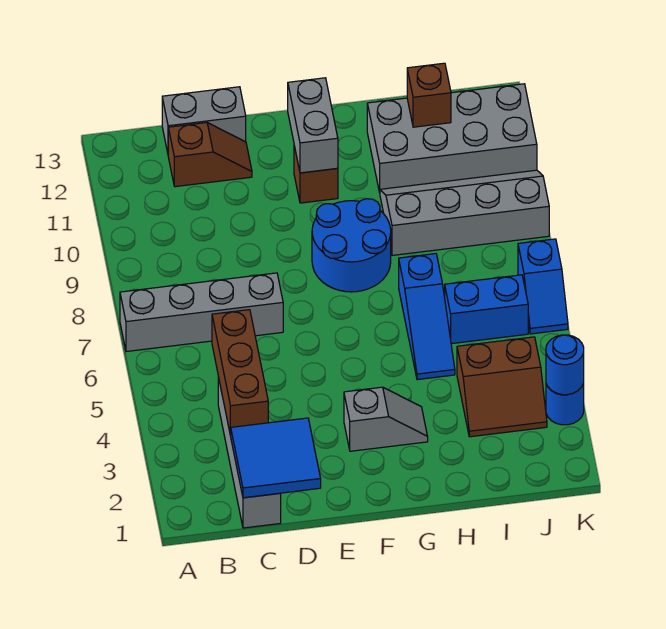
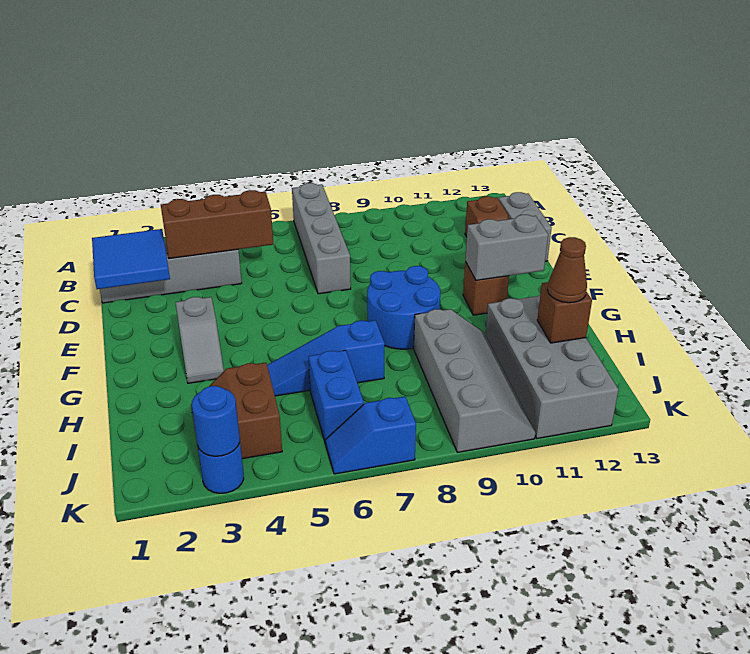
none -> brown 1x1 cone [548,237,587,303]

